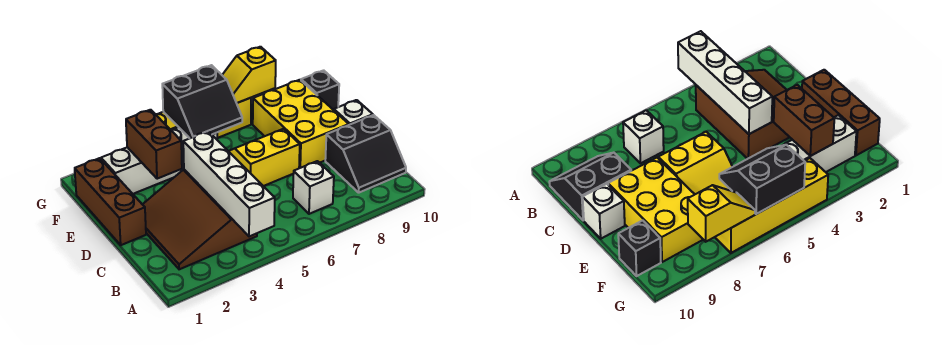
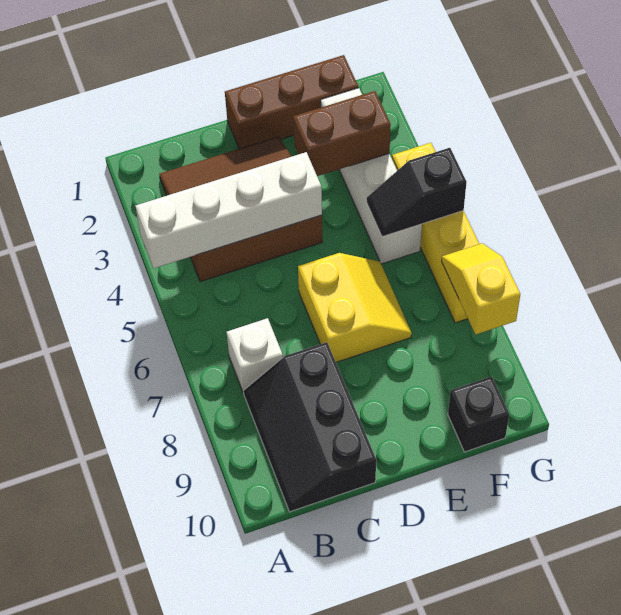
black 2x2 slope [325,115,406,193] -> black 2x3 slope [244,342,376,512]
yellow 2x3 brick [253,80,349,168] -> none
white 1x1 brick [334,100,373,125] -> none
black 2x2 slope [162,65,242,138] -> black 1x2 slope [367,148,467,237]

